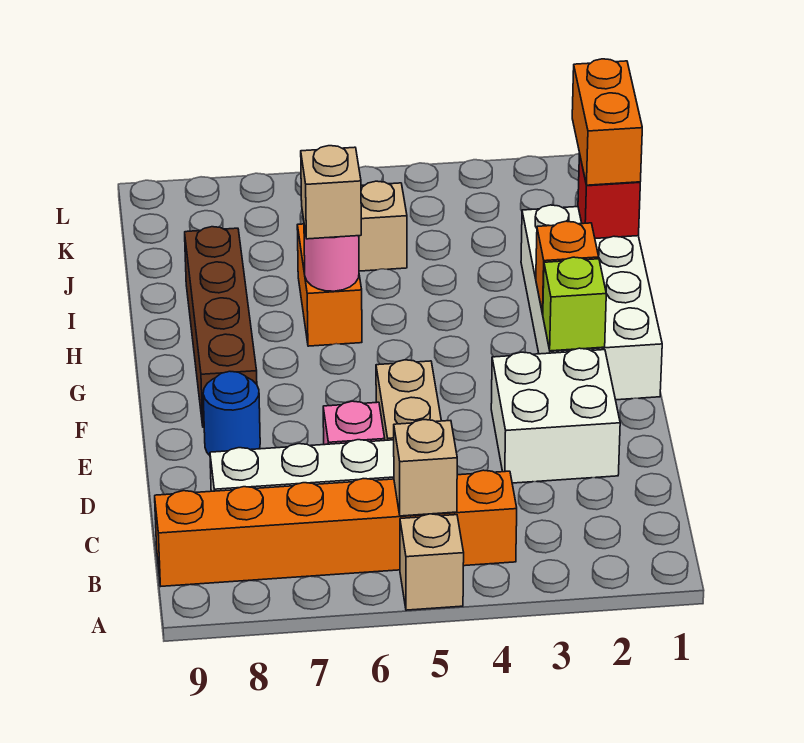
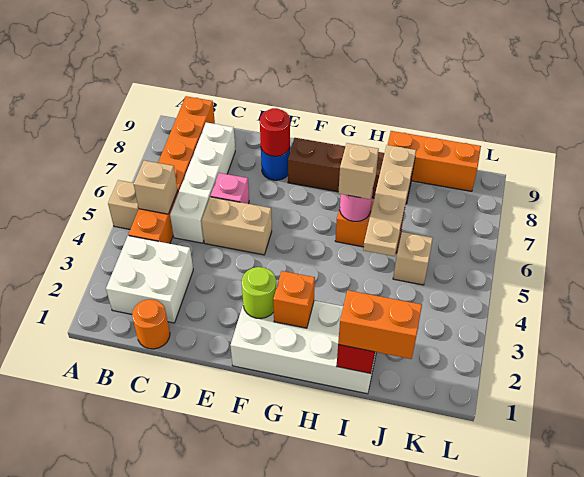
none -> orange 1x1 round brick [132,299,170,349]
white 2x2 brick [491,348,620,483] -> white 2x2 brick moved to [106,236,193,323]
none -> red 1x1 round brick [260,108,290,156]
lime 1x1 brick [543,257,606,351] -> lime 1x1 round brick [242,267,276,318]
none -> tan 1x4 plate [363,145,416,256]
none -> orange 1x3 brick [388,131,481,191]

